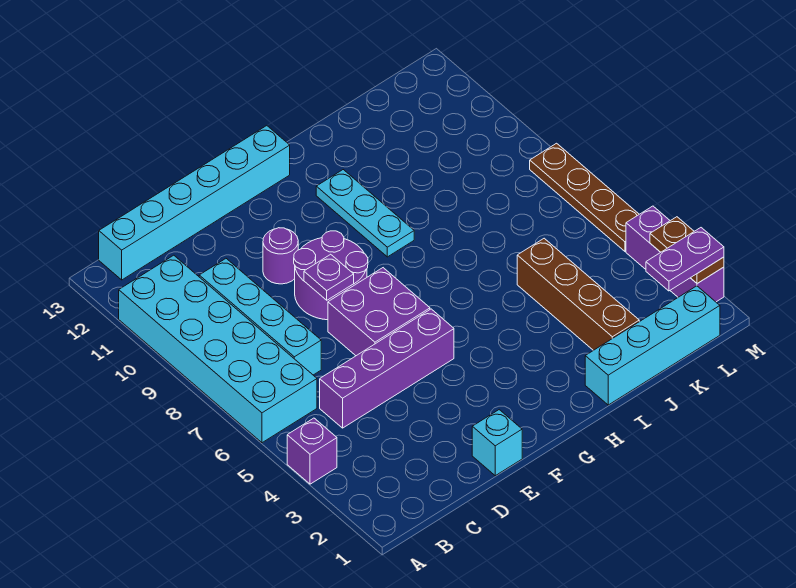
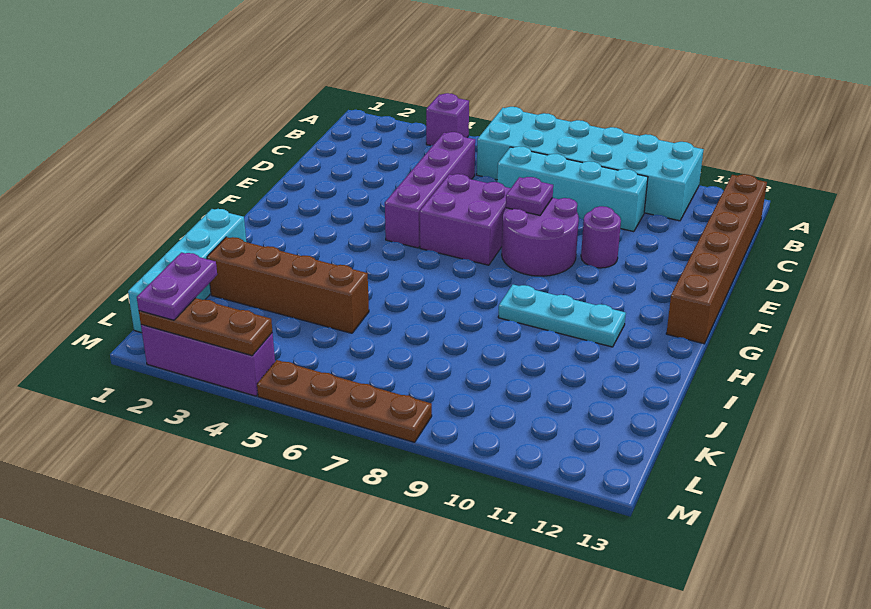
cyan 1x6 brick [99,126,290,280] -> brown 1x6 brick [666,174,767,344]
cyan 1x1 brick [472,410,522,476] -> none
brown 1x2 plate [650,217,724,284] -> brown 1x3 plate [139,298,272,356]

